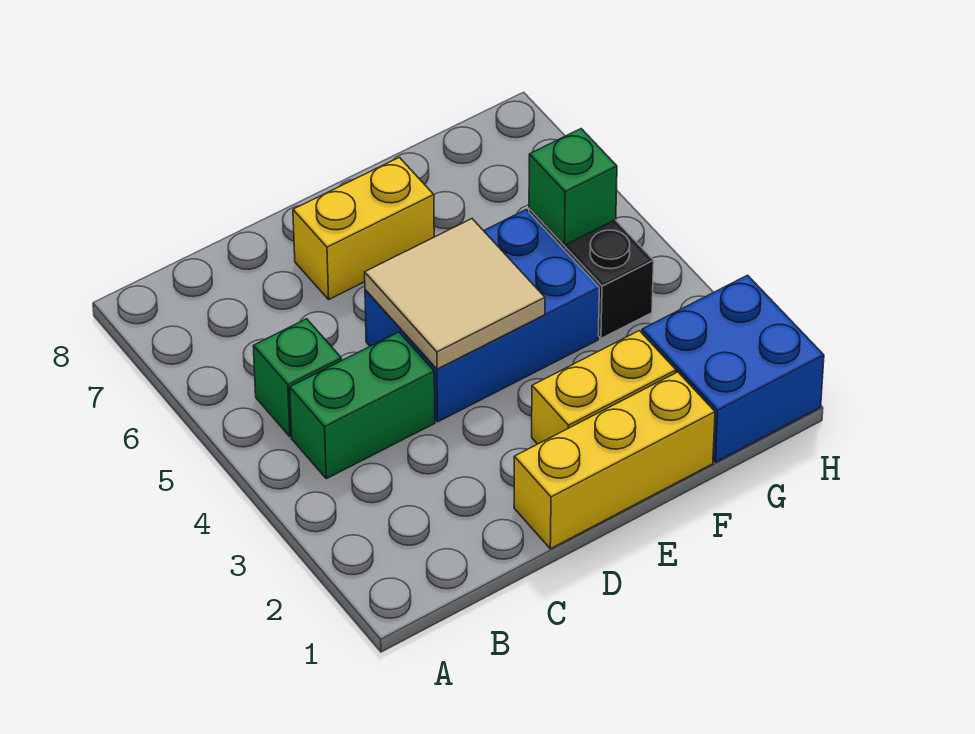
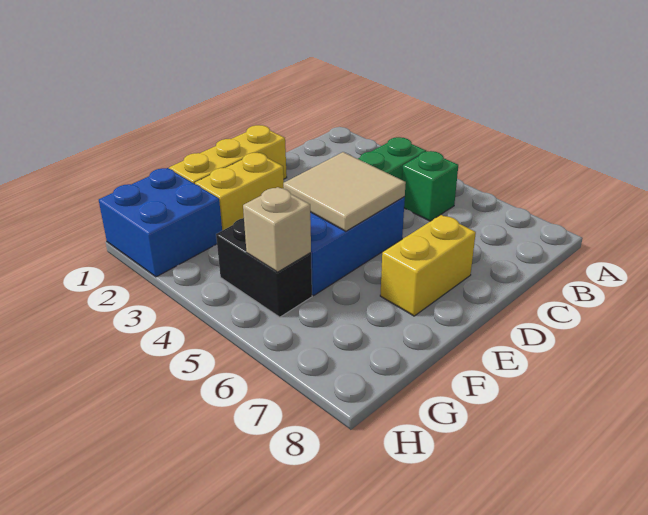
green 1x1 brick [529,129,617,245] -> tan 1x1 brick [243,187,311,272]

